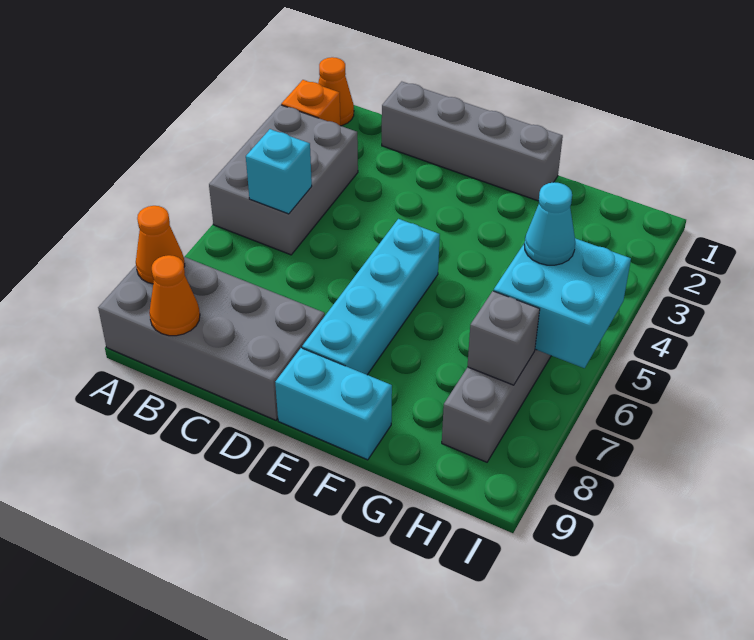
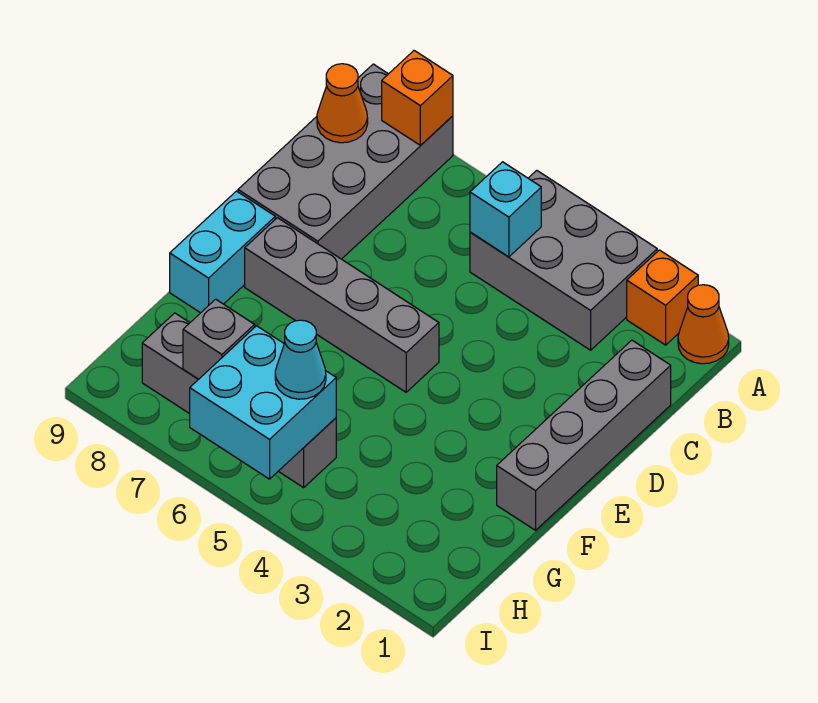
orange 1x1 cone [136,206,185,284] -> orange 1x1 brick [382,51,453,145]
cyan 1x4 brick [302,219,440,375] -> grey 1x4 brick [245,218,439,392]

